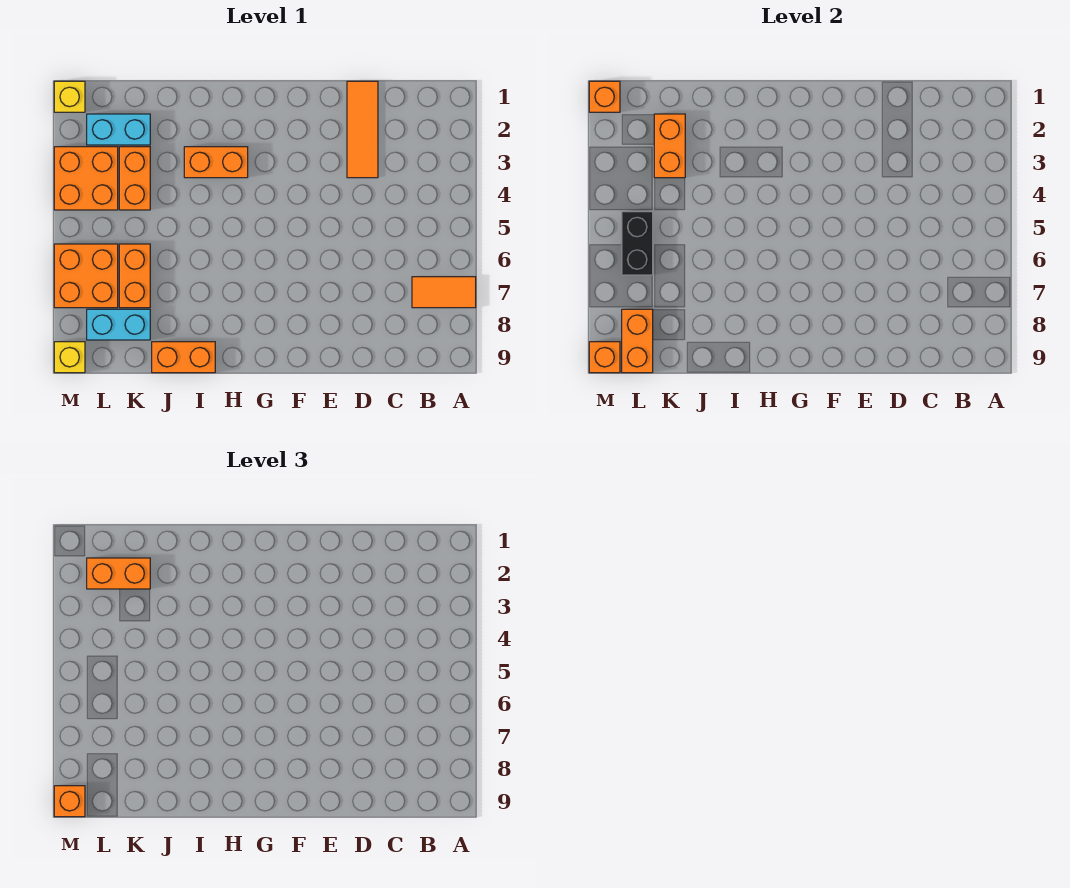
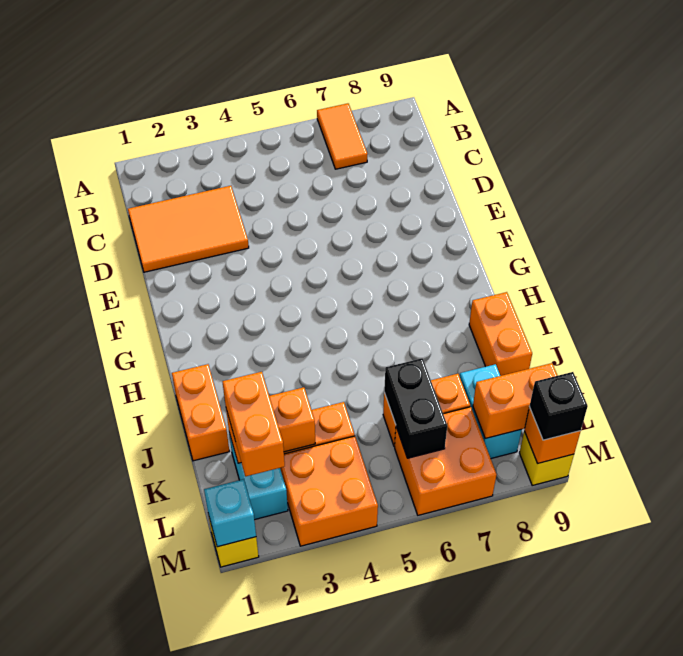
orange 1x3 tile [347,81,378,178] -> orange 2x3 tile [128,186,249,272]
orange 1x2 brick [184,147,248,178] -> orange 1x2 brick moved to [172,364,229,461]
black 1x2 brick [622,212,653,275] -> black 1x2 brick turned to [384,358,447,458]
orange 1x1 brick [589,81,620,112] -> cyan 1x1 brick [204,479,256,547]
orange 1x1 brick [54,786,85,817] -> black 1x1 brick [529,372,588,440]

